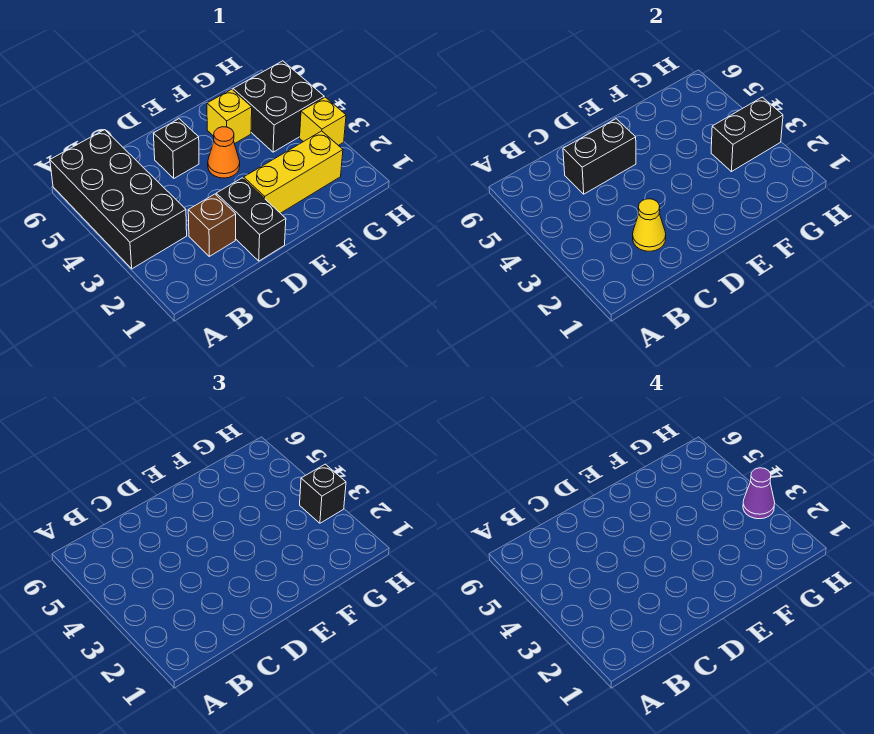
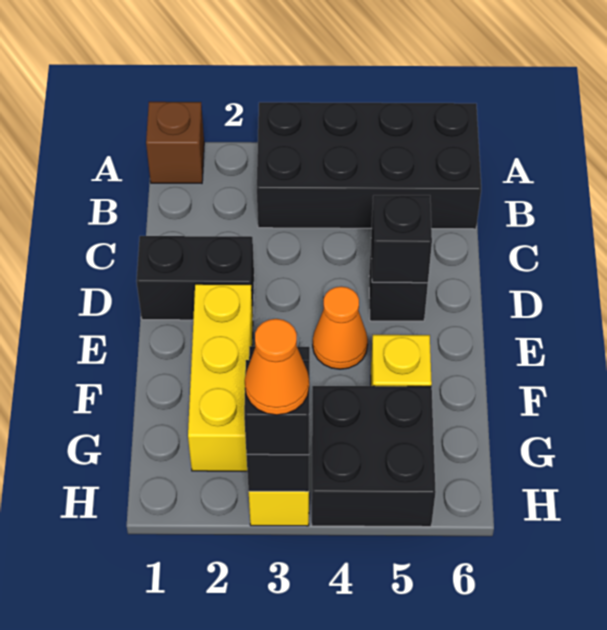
brown 1x1 brick [188,194,236,256] -> brown 1x1 brick moved to [146,102,204,183]
yellow 1x1 cone [633,199,666,251] -> none
black 1x2 brick [563,119,636,194] -> black 1x1 brick [371,195,432,283]
purple 1x1 cone [743,468,775,519] -> orange 1x1 cone [245,319,309,415]

